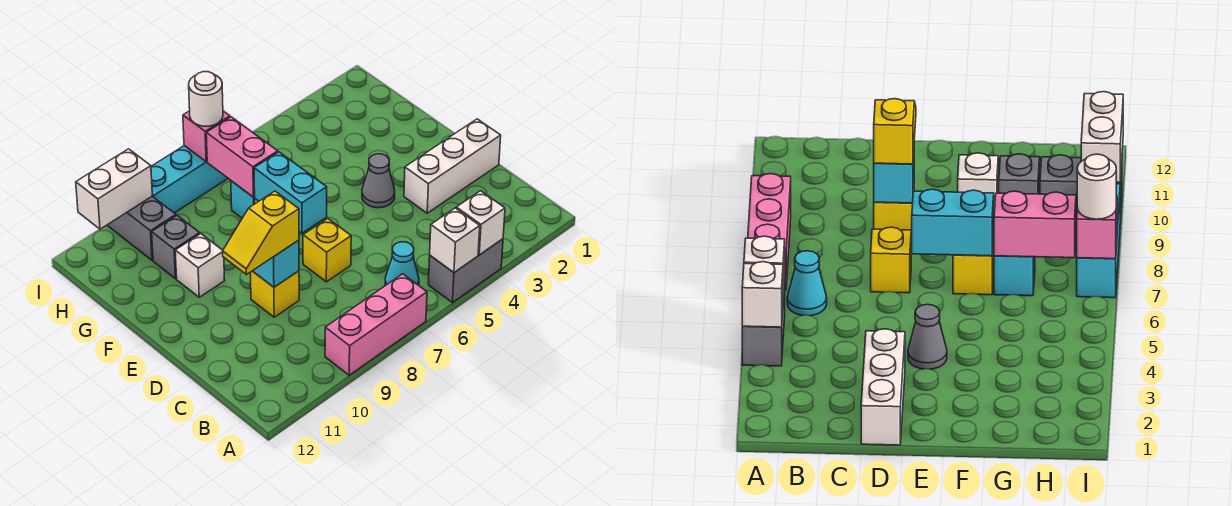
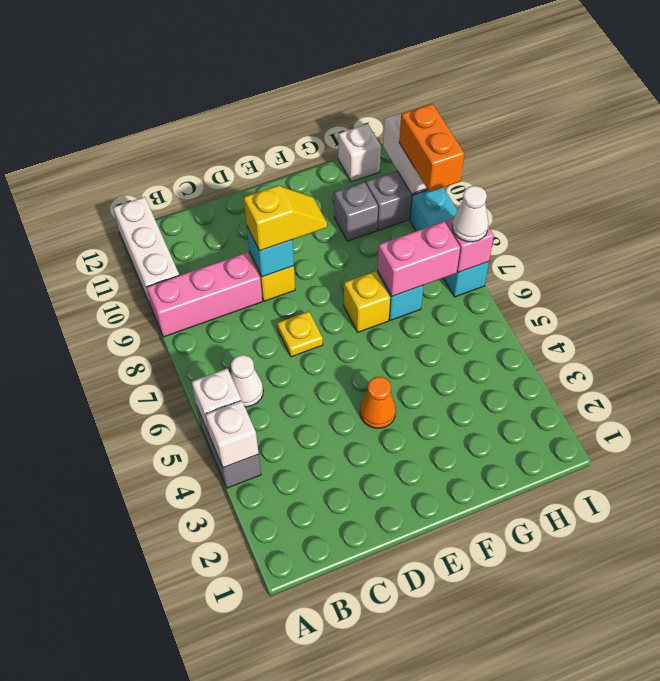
pink 1x3 brick [325,274,427,375] -> pink 1x3 brick turned to [147,252,262,337]
cyan 1x1 cone [385,242,419,286] -> white 1x1 cone [231,355,263,407]
white 1x3 brick [404,119,501,213] -> white 1x3 brick moved to [113,197,179,308]
yellow 1x1 brick [303,218,351,282] -> yellow 1x1 plate [277,311,323,357]
yellow 1x2 slope [223,191,299,275] -> yellow 1x2 slope turned to [244,185,327,251]
grey 1x1 cone [362,154,395,208] -> orange 1x1 cone [360,377,396,428]
cyan 1x2 brick [254,152,327,233] -> none
white 1x1 brick [175,234,225,297] -> white 1x1 brick moved to [338,124,381,182]
white 1x1 round brick [189,72,223,126] -> white 1x1 cone [452,186,488,242]
none -> orange 1x2 brick [399,103,464,192]

